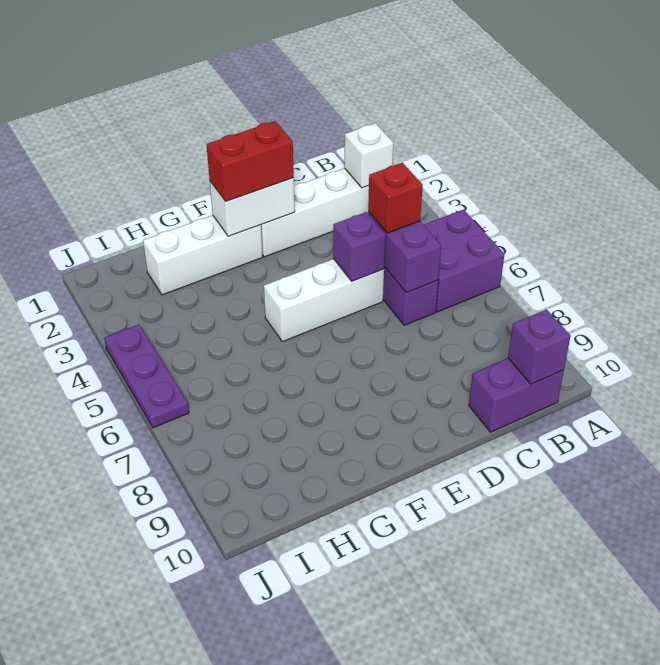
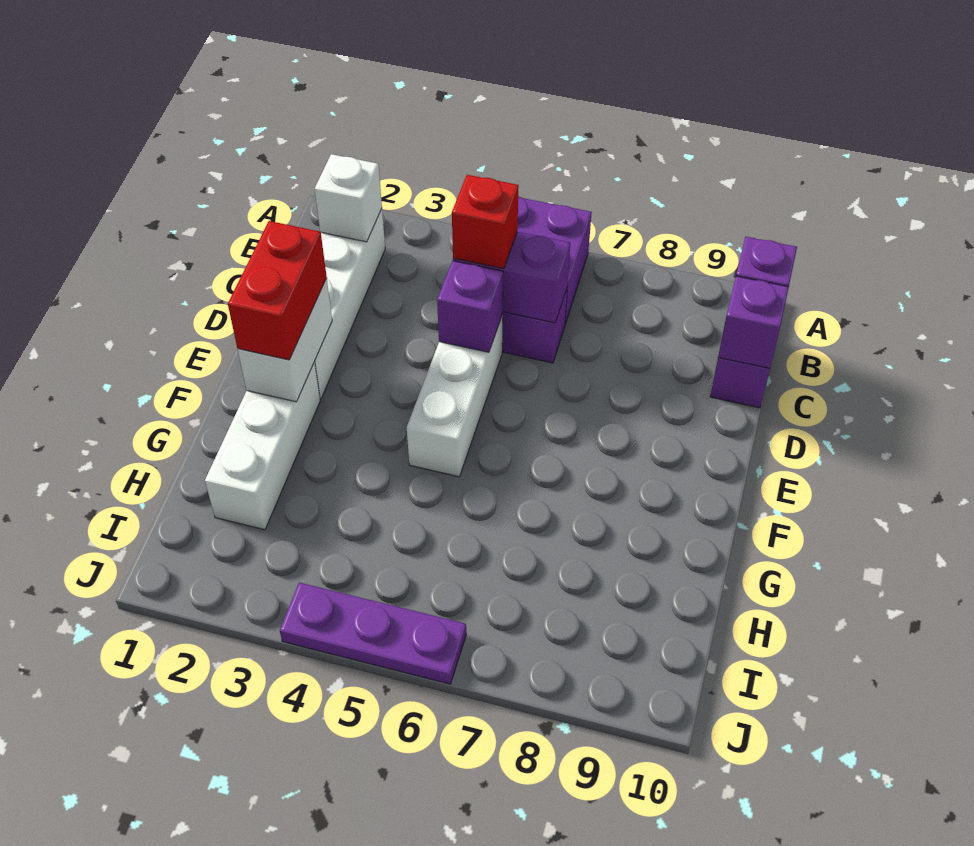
none -> purple 1x1 brick [718,276,789,368]

